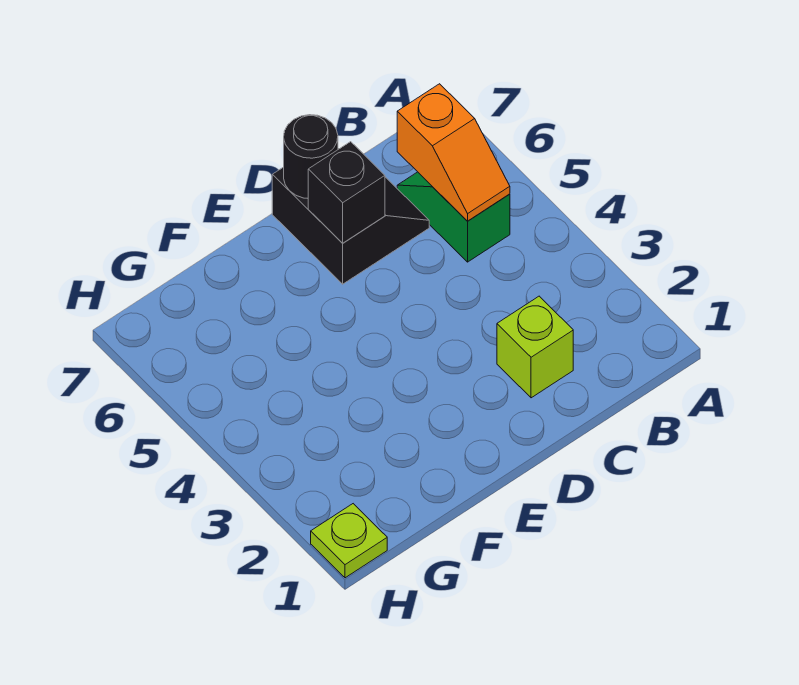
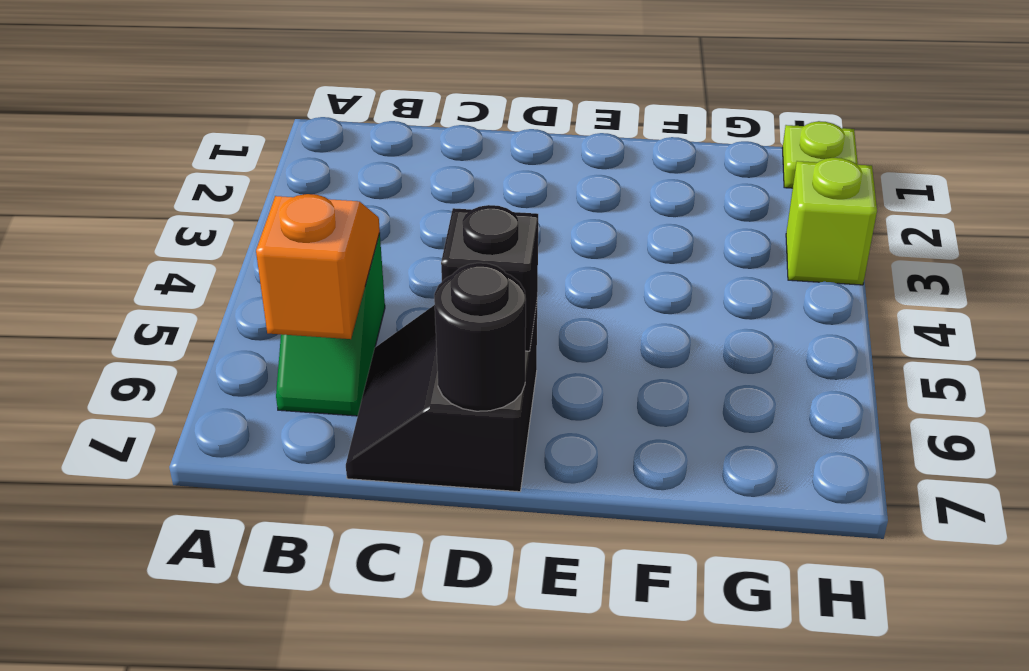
lime 1x1 brick [497,296,573,398] -> lime 1x1 brick moved to [786,158,877,285]

